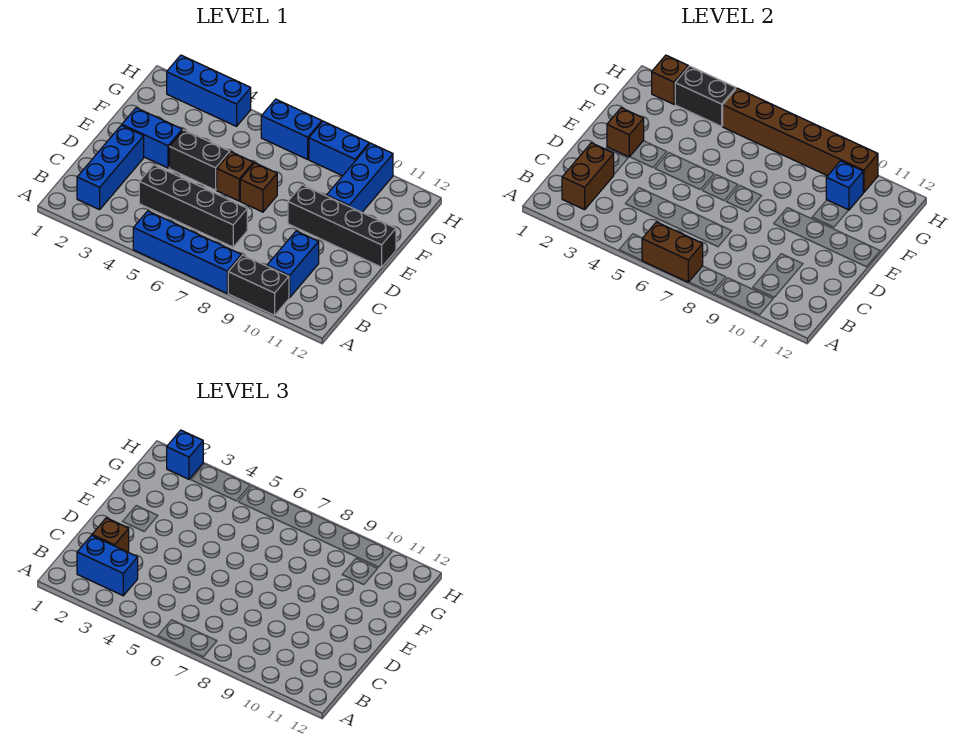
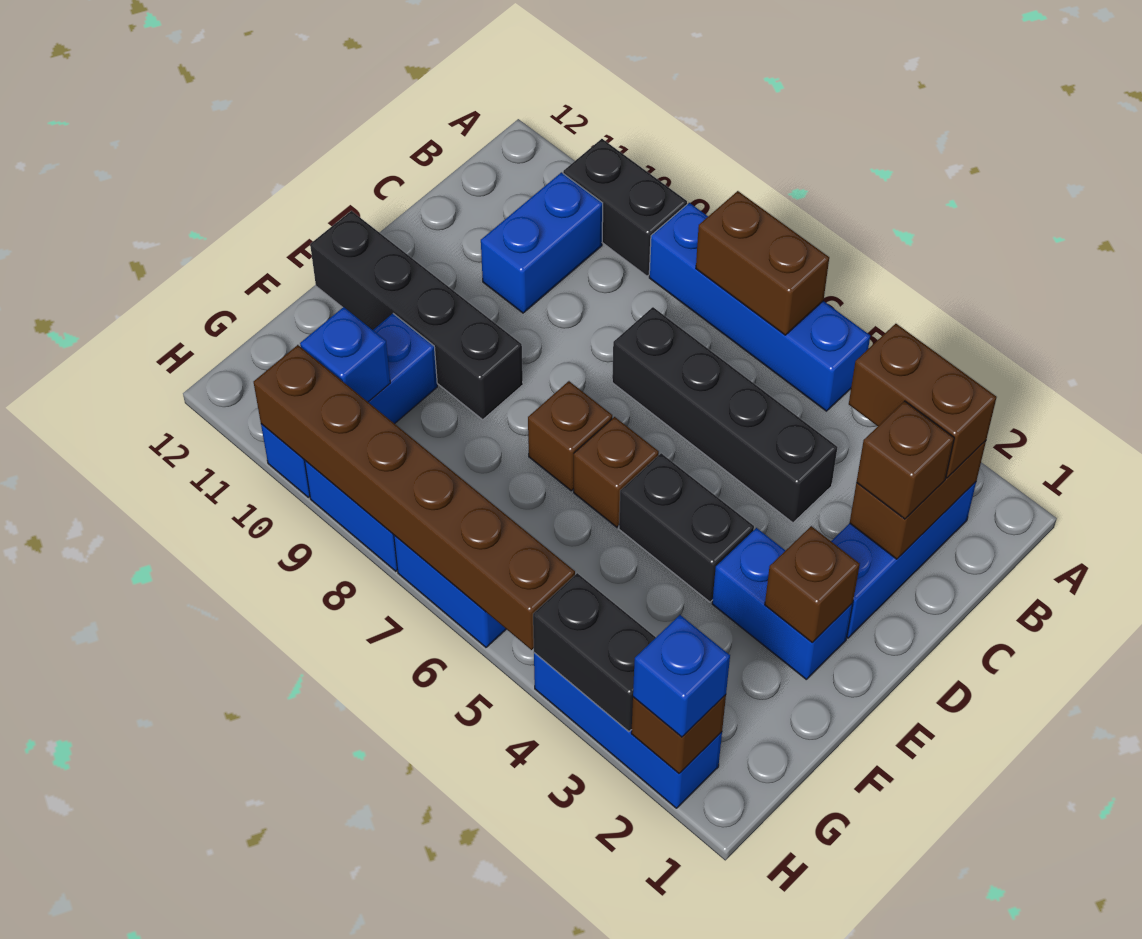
blue 1x2 brick [77,535,138,596] -> brown 1x2 brick [849,324,997,478]

